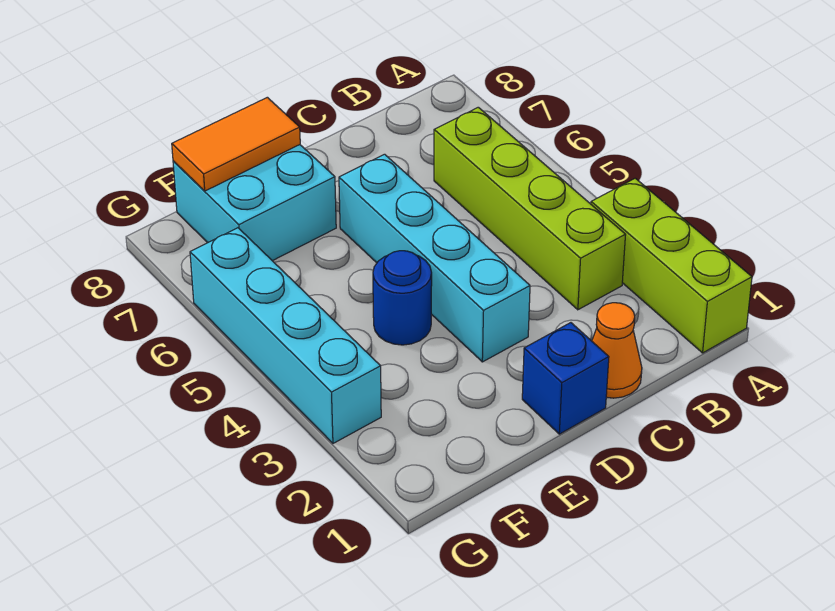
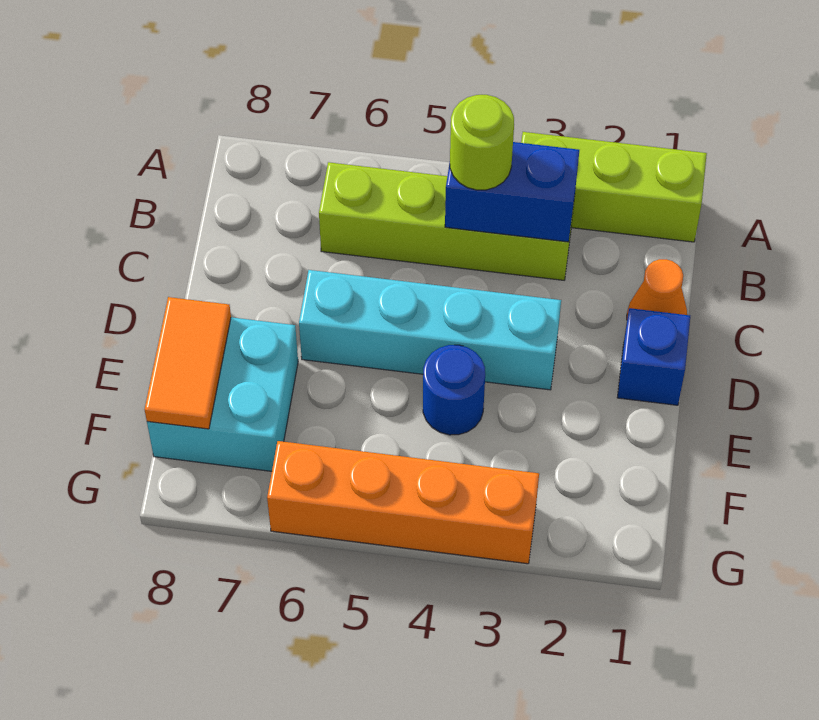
none -> blue 1x2 brick [445,142,579,242]
none -> lime 1x1 round brick [450,95,514,190]
cyan 1x4 brick [190,228,381,443] -> orange 1x4 brick [267,441,539,564]

